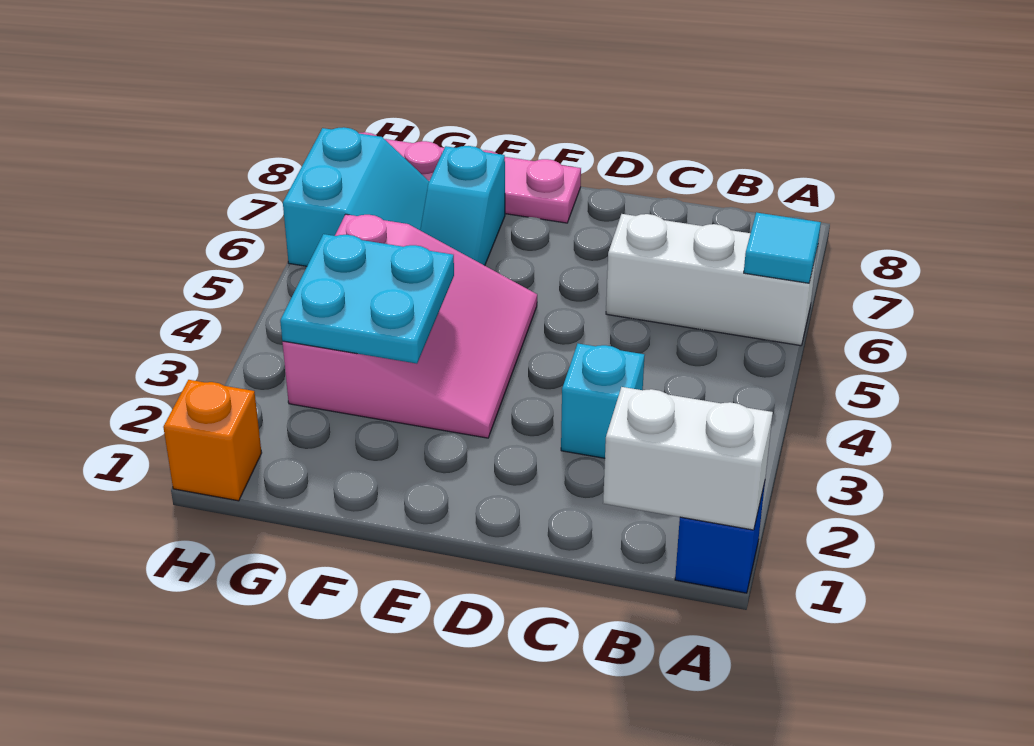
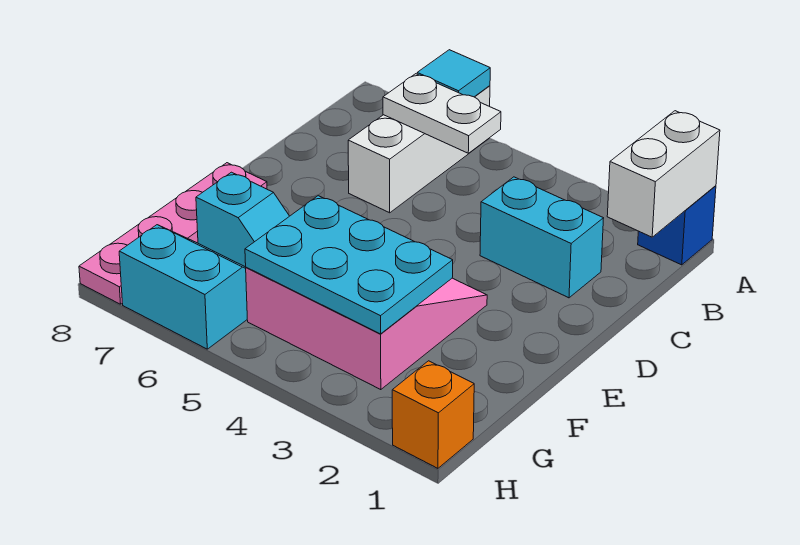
none -> white 1x2 plate [383,74,501,153]
cyan 1x1 brick [561,344,644,458] -> cyan 1x2 brick [480,177,604,298]
cyan 2x2 plate [280,234,454,364] -> cyan 2x3 plate [245,196,453,334]

